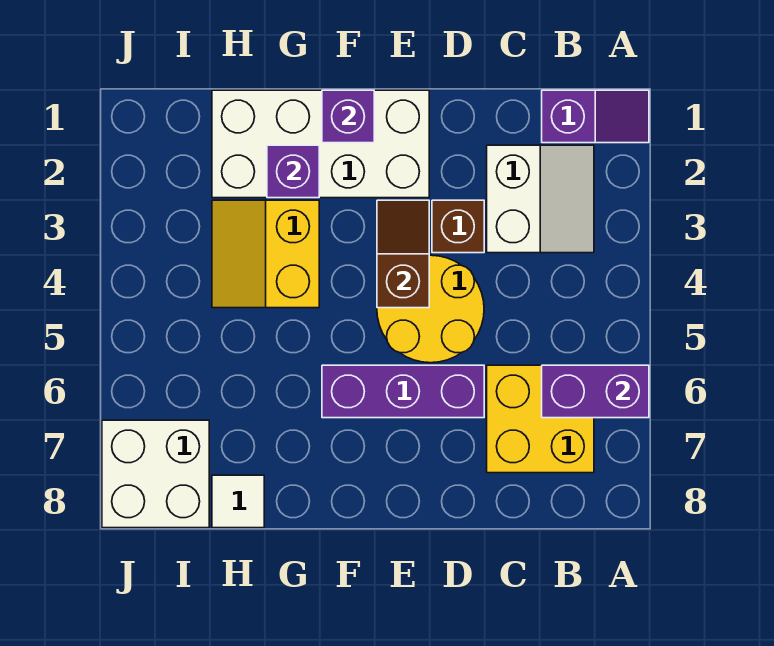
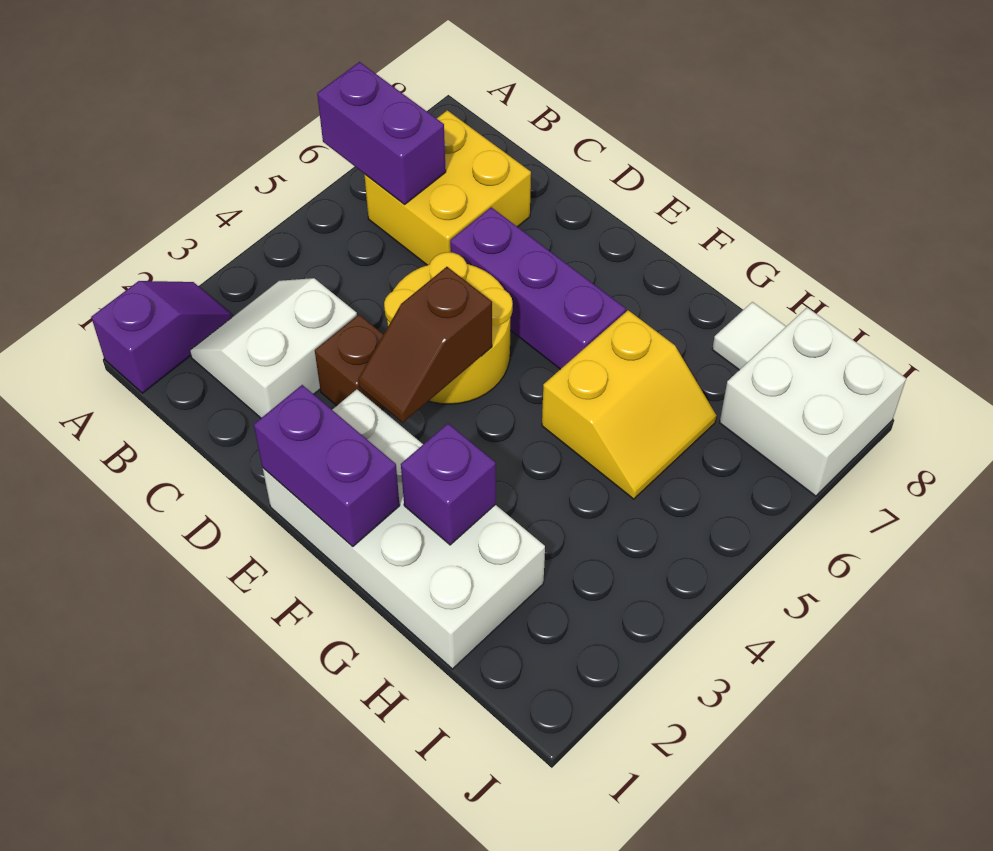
purple 1x2 slope [542,90,649,143] -> purple 1x2 slope turned to [91,281,232,393]
purple 1x1 brick [322,90,374,143] -> purple 1x2 brick [254,385,400,546]
yellow 2x2 slope [212,200,319,308] -> yellow 2x2 slope moved to [542,310,717,499]

